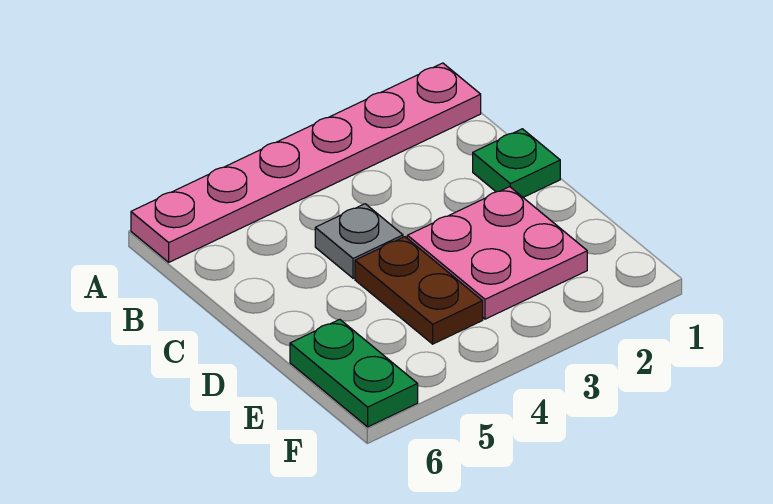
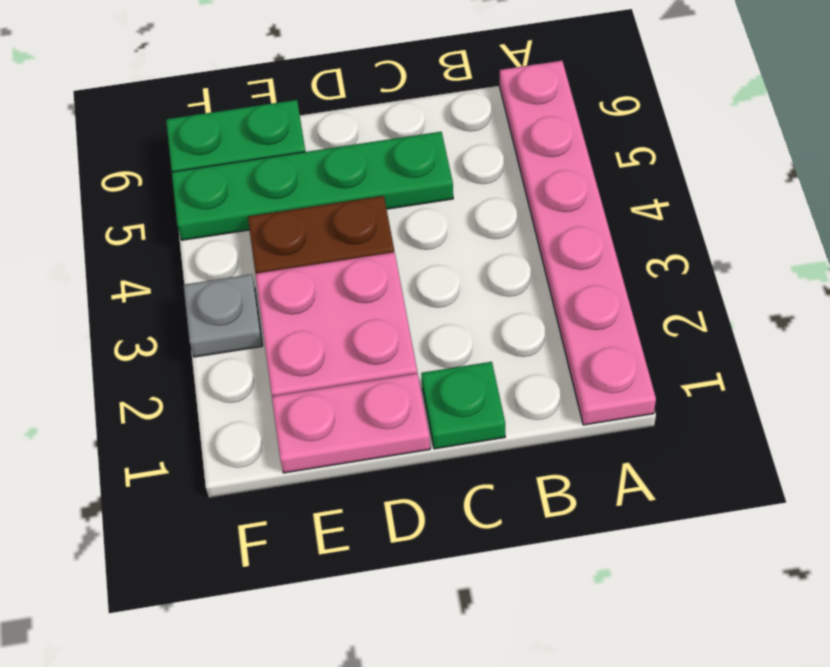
grey 1x1 plate [315,204,403,278] -> grey 1x1 plate moved to [184,274,263,357]
none -> green 1x4 plate [172,132,453,240]
none -> pink 1x2 plate [272,373,430,473]

